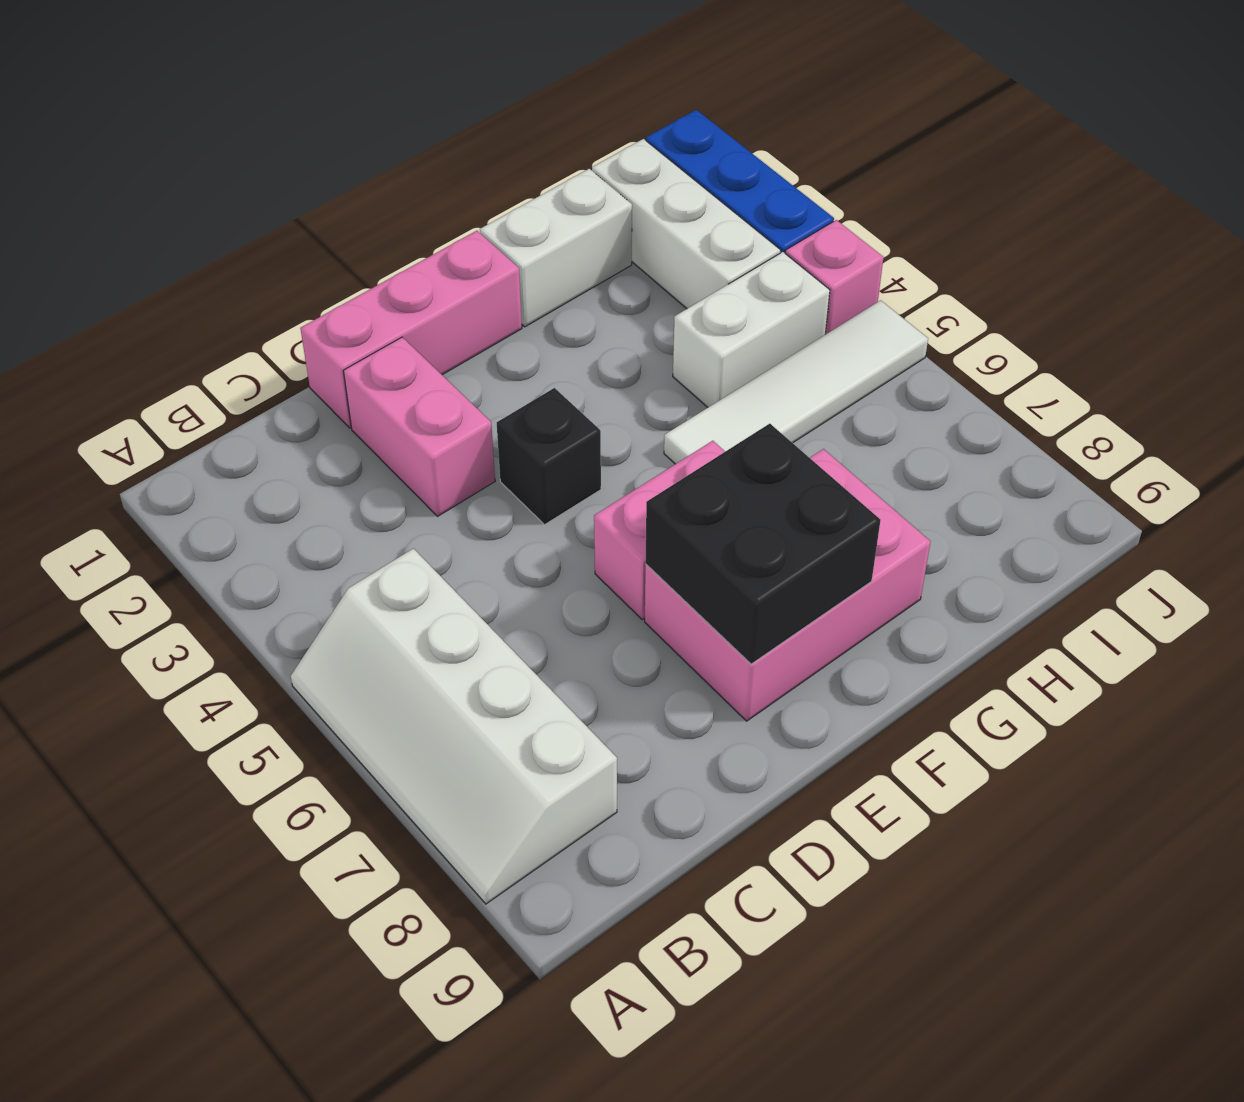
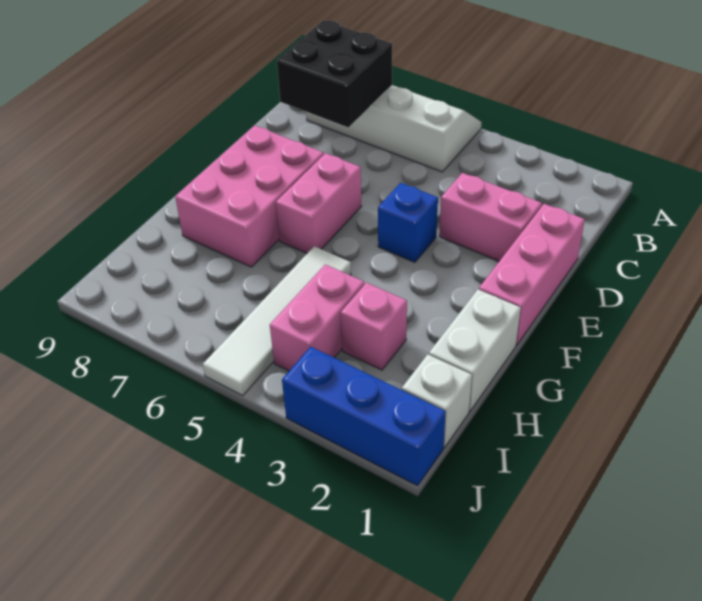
black 1x1 brick [497,388,601,525] -> blue 1x1 brick [378,183,438,262]
black 2x2 brick [645,424,881,664] -> black 2x2 brick moved to [277,20,392,127]
white 1x2 brick [673,252,830,407] -> pink 1x2 brick [270,264,364,371]
white 1x3 brick [592,139,781,309] -> white 1x1 brick [402,354,472,448]
pink 1x1 brick [785,220,884,334] -> pink 1x1 brick moved to [341,283,407,370]

